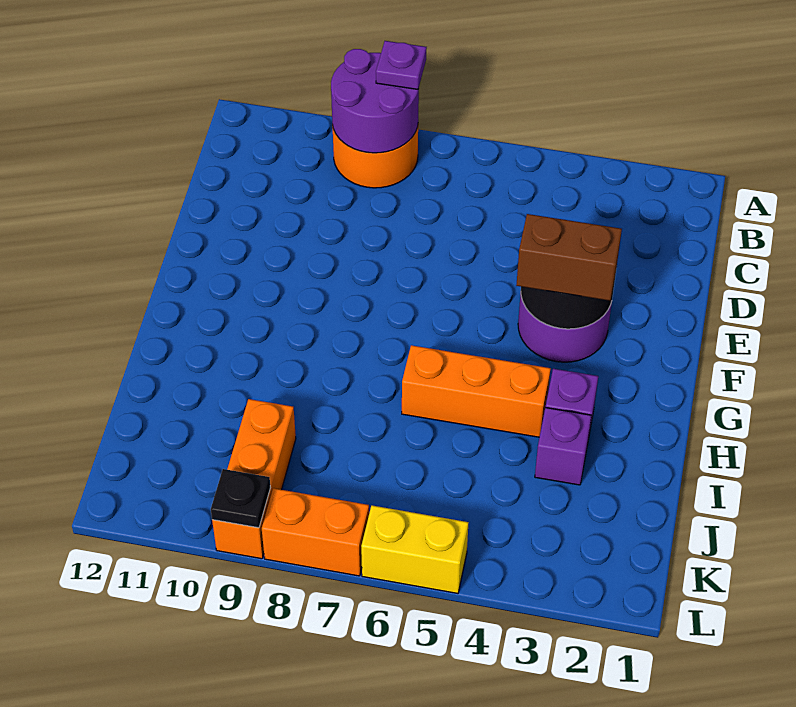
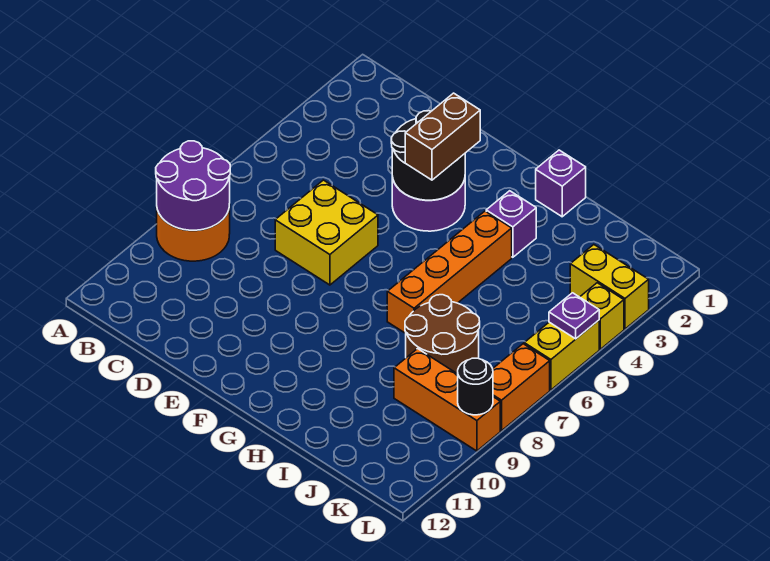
purple 1x1 plate [376,41,427,89] -> purple 1x1 plate moved to [549,293,599,339]
none -> yellow 2x2 brick [275,180,378,285]
orange 1x3 brick [402,345,551,437] -> orange 1x4 brick [387,211,512,333]
purple 1x1 brick [535,408,591,485] -> purple 1x1 brick moved to [536,150,586,217]
none -> brown 2x2 round brick [405,295,480,374]
none -> yellow 1x2 brick [570,245,649,329]
none -> yellow 1x1 brick [580,283,624,349]
black 1x1 plate [211,469,271,528] -> black 1x1 round brick [458,358,493,415]

